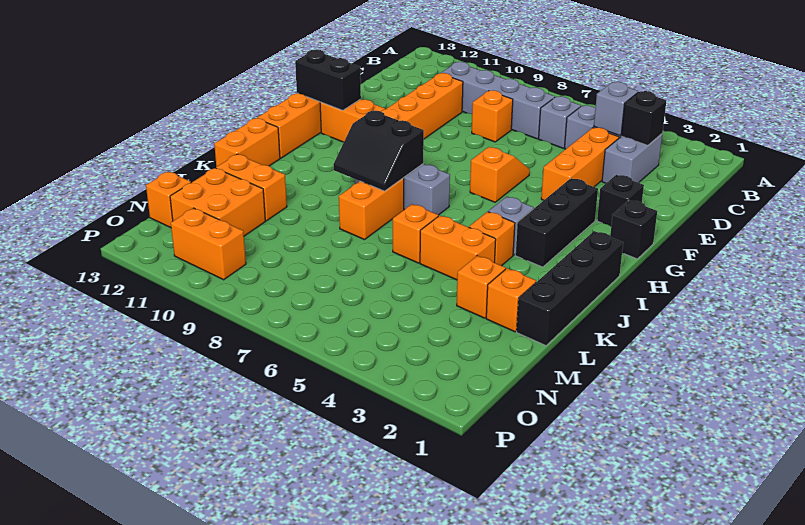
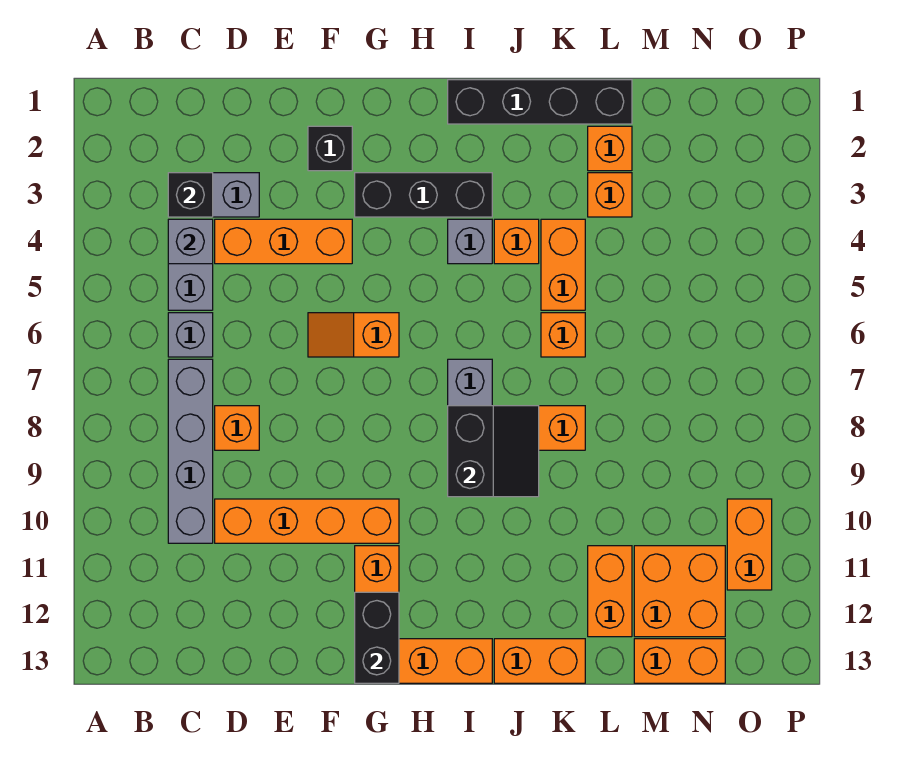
black 1x1 brick [610,200,657,259] -> none
orange 1x1 brick [146,172,191,228] -> orange 1x2 brick [634,639,725,683]

